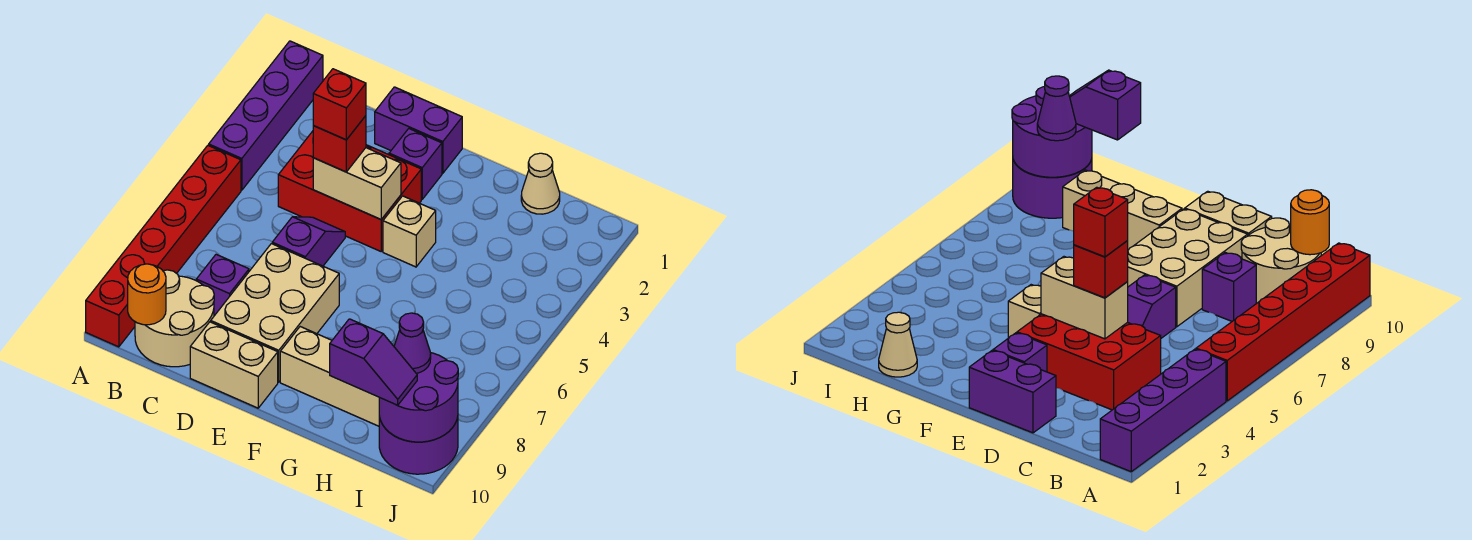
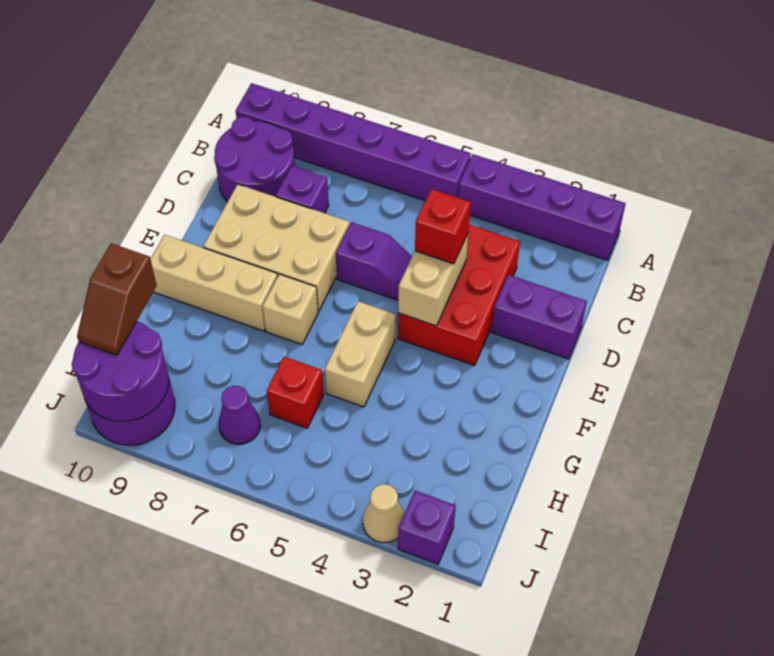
red 1x6 brick [86,145,241,347] -> purple 1x6 brick [236,83,471,201]
tan 2x2 round brick [135,270,214,367] -> purple 2x2 round brick [214,117,295,202]
orange 1x1 round brick [128,264,166,325] -> none
purple 1x2 brick [375,87,462,173] -> purple 1x2 brick turned to [491,275,587,359]
red 1x1 brick [313,69,366,140] -> red 1x1 brick moved to [267,357,324,428]
tan 1x2 brick [190,322,278,408] -> tan 1x2 brick moved to [325,301,396,407]
purple 1x1 brick [389,129,442,199] -> purple 1x1 brick moved to [398,491,456,564]
tan 1x1 brick [383,196,436,267] -> tan 1x1 brick moved to [263,274,318,344]
tan 1x3 brick [280,327,379,426] -> tan 1x3 brick turned to [150,235,278,331]
tan 1x1 cone [521,153,560,214] -> tan 1x1 cone moved to [363,484,405,543]
purple 1x2 slope [330,319,417,405] -> brown 1x2 slope [77,243,157,355]
purple 1x1 cone [394,313,431,373] -> purple 1x1 cone moved to [219,386,260,444]

